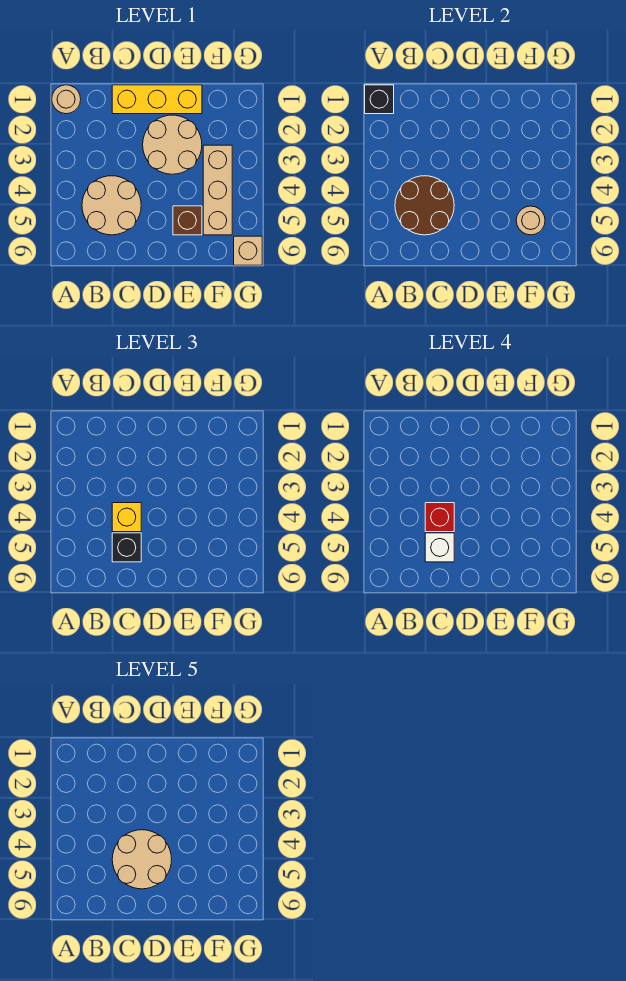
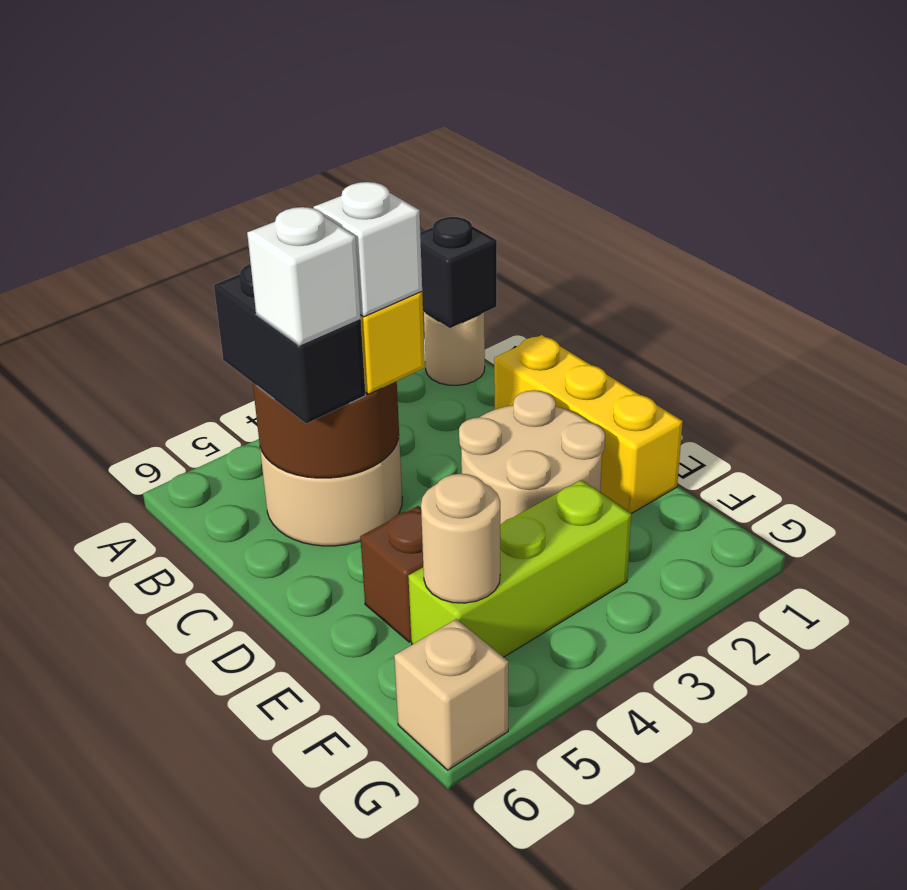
red 1x1 brick [425,503,454,532] -> white 1x1 brick [314,182,422,317]
tan 2x2 round brick [112,830,172,889] -> none
black 1x1 brick [112,533,141,562] -> black 1x2 brick [214,264,366,424]
tan 1x3 brick [203,145,232,235] -> lime 1x3 brick [408,480,631,657]

